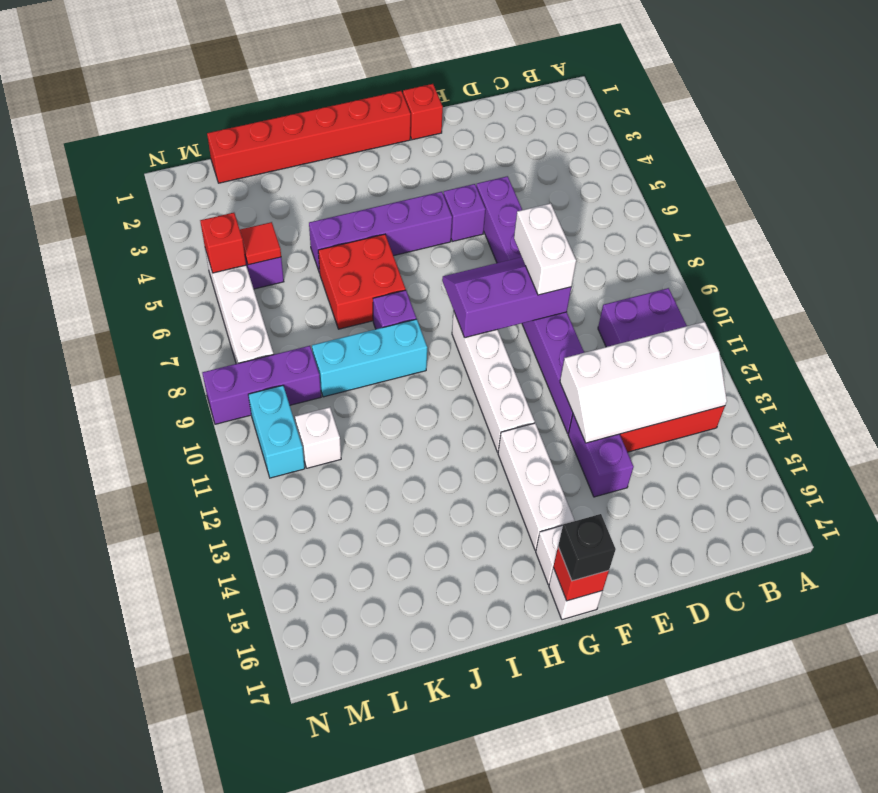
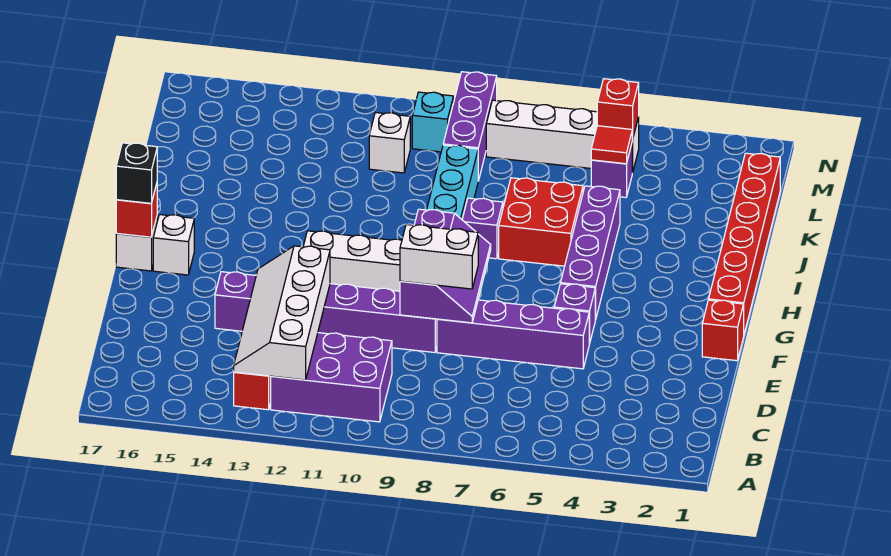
white 1x3 brick [498,423,574,550] -> none
cyan 1x2 brick [248,385,305,478] -> cyan 1x1 brick [412,92,453,152]

